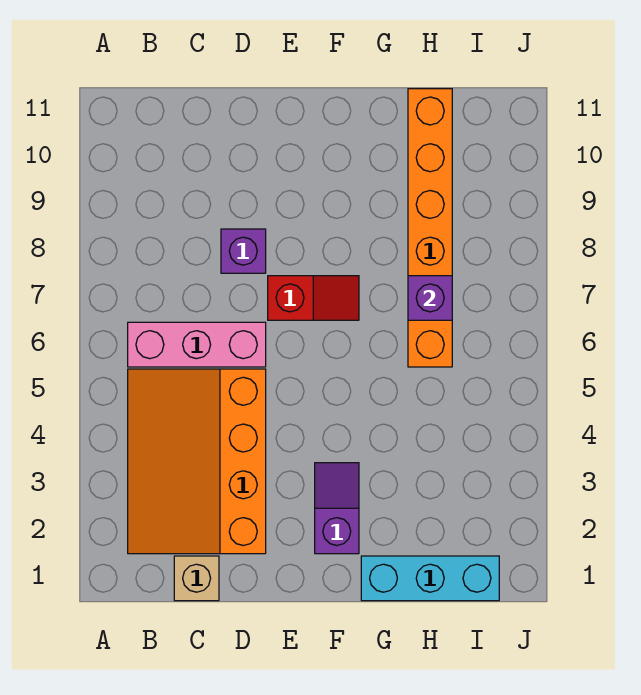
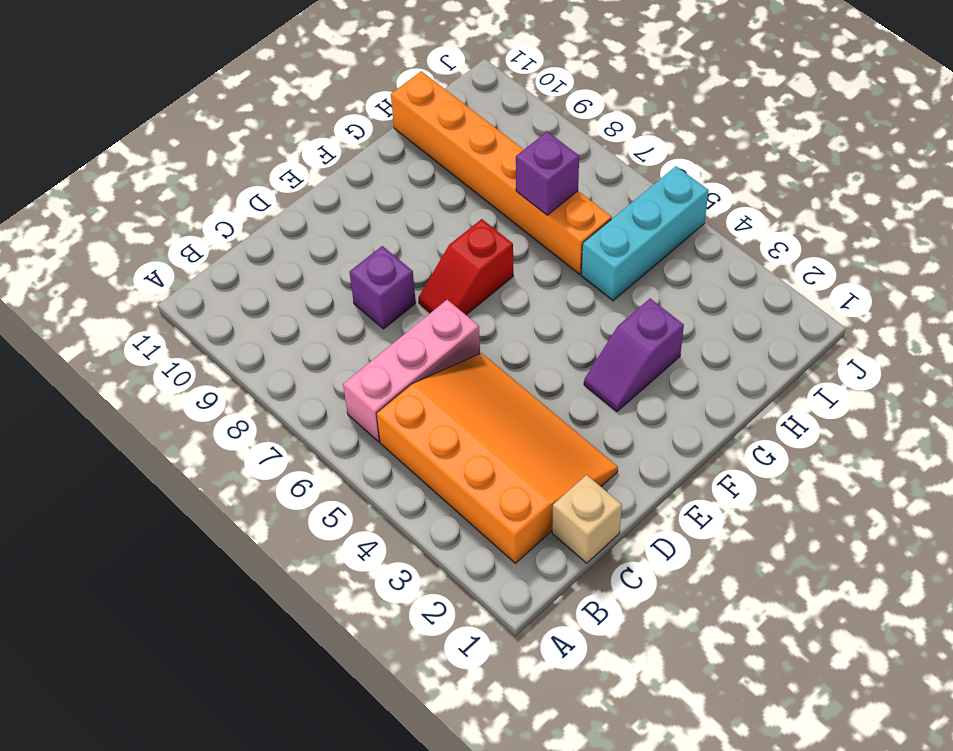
orange 3x4 slope [128,369,266,554] -> orange 3x4 slope turned to [376,353,618,563]
red 1x2 slope [268,276,359,320] -> red 1x2 slope turned to [418,219,513,315]
purple 1x2 slope [315,463,359,554] -> purple 1x2 slope turned to [584,299,684,411]
cyan 1x3 brick [361,556,499,601] -> cyan 1x3 brick moved to [581,166,709,301]

